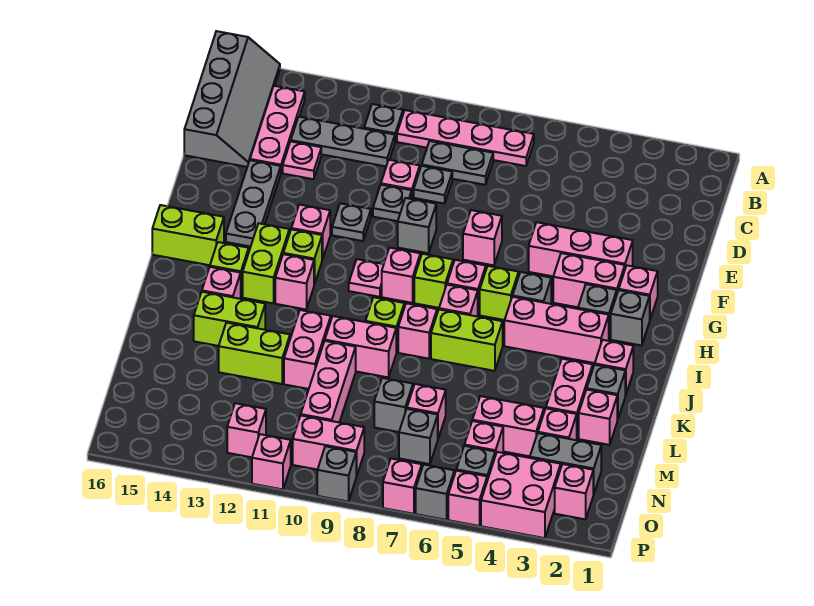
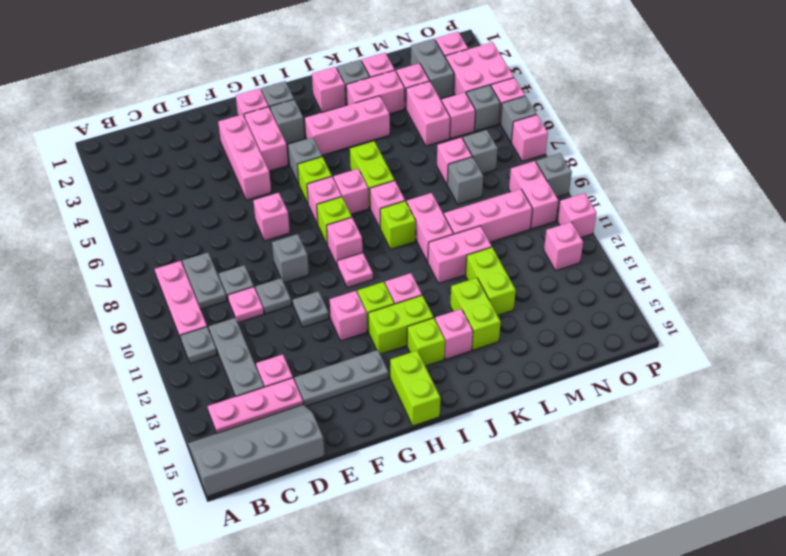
pink 1x4 plate [397,110,534,166] -> pink 1x3 plate [155,261,207,339]
pink 1x3 brick [504,297,609,363] -> pink 1x3 brick turned to [305,96,390,155]

